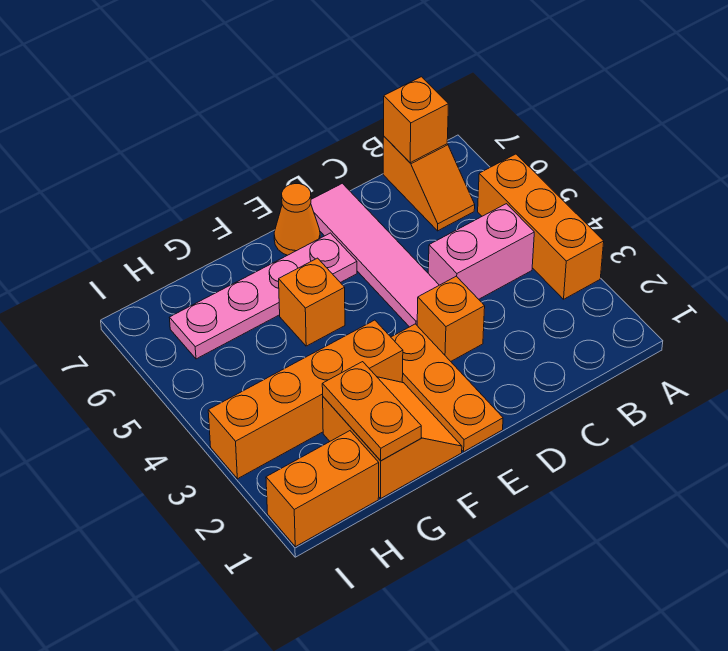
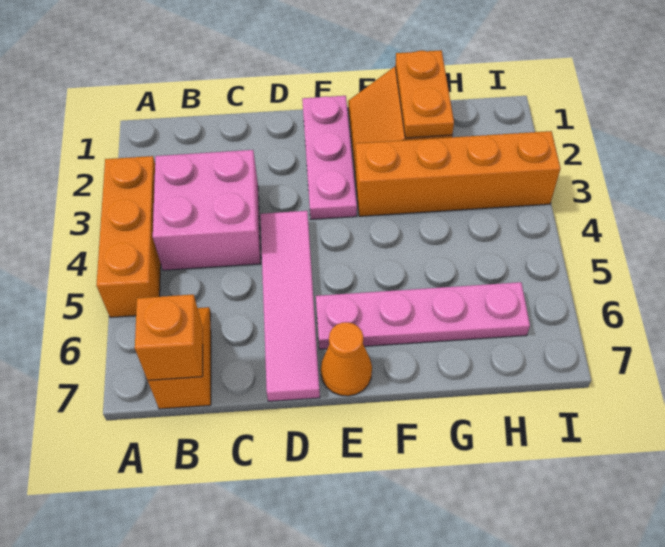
pink 1x2 brick [428,204,534,299] -> pink 2x2 brick [153,150,261,270]
orange 1x1 brick [417,276,485,361] -> none
orange 1x3 plate [391,324,503,451] -> pink 1x3 plate [302,96,357,220]
orange 1x1 brick [279,258,345,346] -> none
orange 1x2 brick [266,431,379,547] -> none

